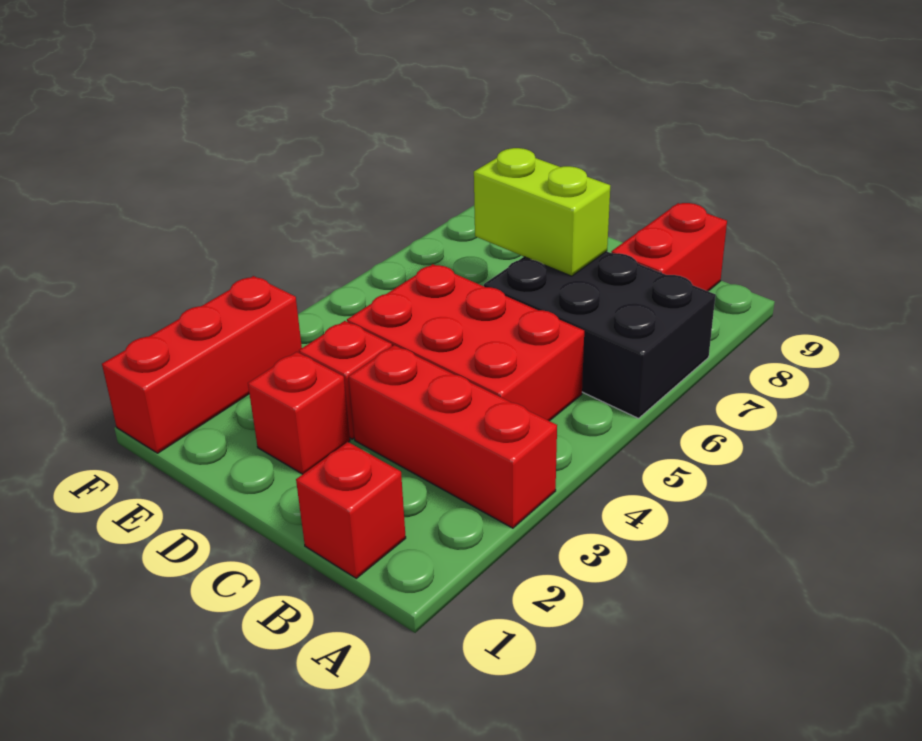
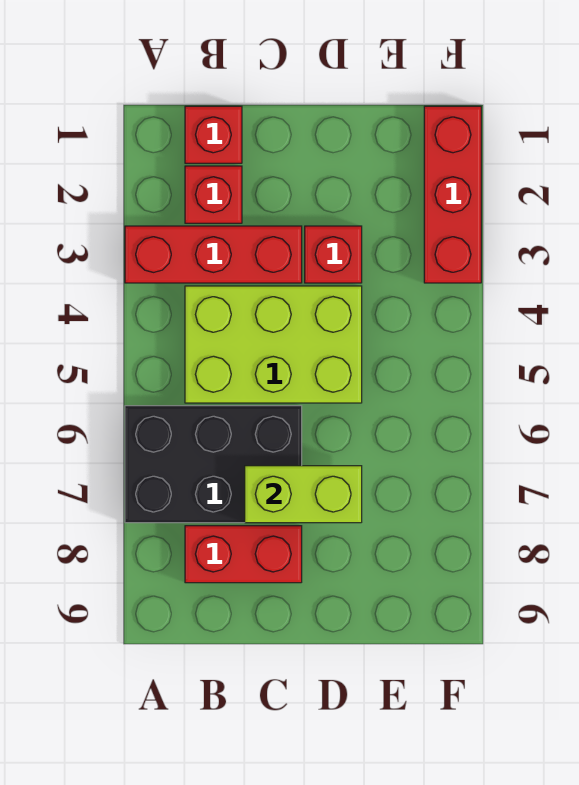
red 2x3 brick [347,264,584,421] -> lime 2x3 brick [185,286,362,403]
red 1x2 brick [611,203,727,291] -> red 1x2 brick turned to [185,526,302,583]
red 1x1 brick [248,352,350,474] -> red 1x1 brick moved to [185,166,242,223]

